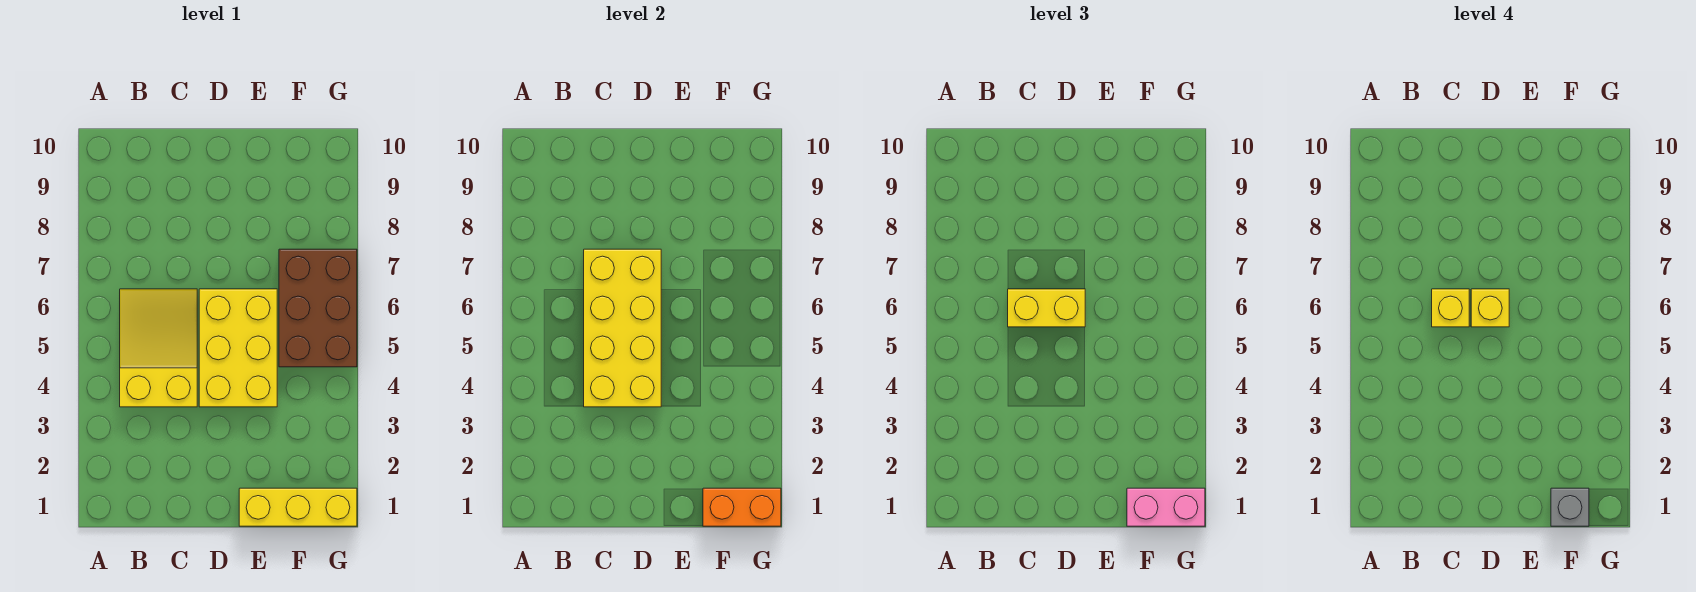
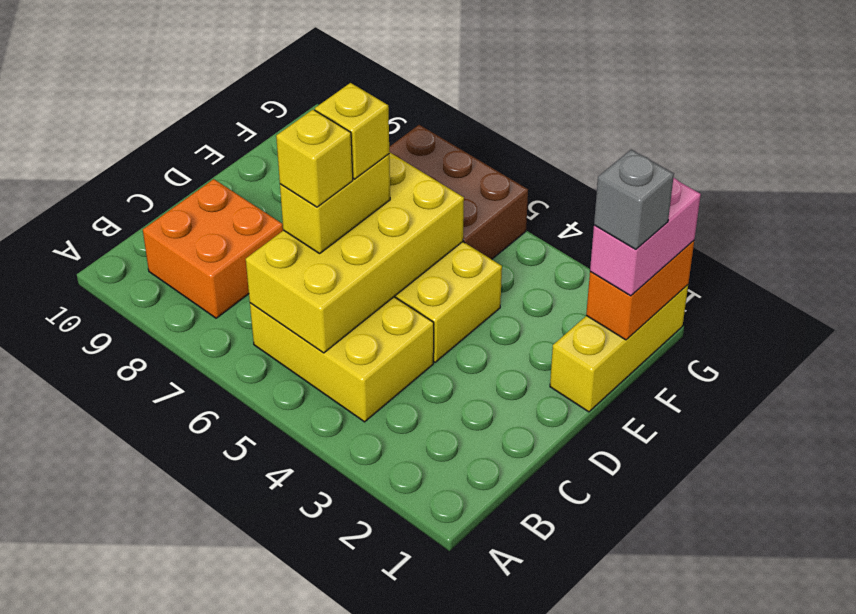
yellow 2x3 slope [120,289,197,407] -> yellow 2x3 brick [250,297,434,422]
none -> orange 2x2 brick [143,179,283,318]
yellow 2x4 brick [584,249,661,407] -> yellow 2x4 brick turned to [246,152,464,353]

